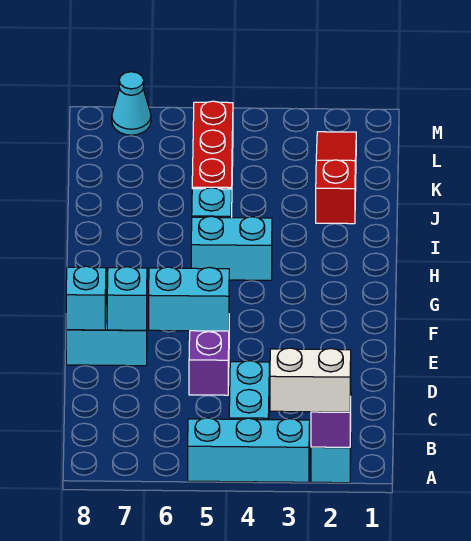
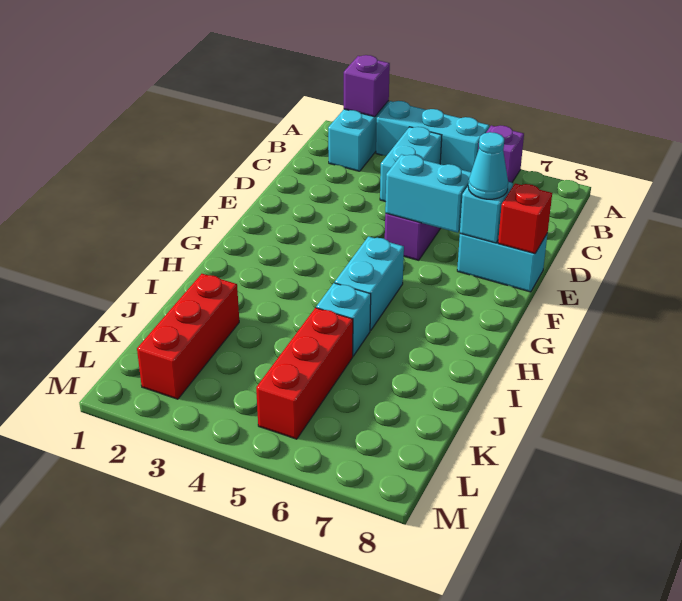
white 1x2 brick [270,348,351,412] -> none
none -> purple 1x1 brick [478,126,524,182]
cyan 1x1 brick [66,266,106,330] -> red 1x1 brick [498,183,552,254]
cyan 1x2 brick [191,216,272,280] -> cyan 1x2 brick turned to [335,237,404,331]
red 1x3 slope [316,132,356,224] -> red 1x3 brick [137,274,239,399]
cyan 1x1 cone [112,72,151,135] -> cyan 1x1 cone moved to [468,132,508,199]

